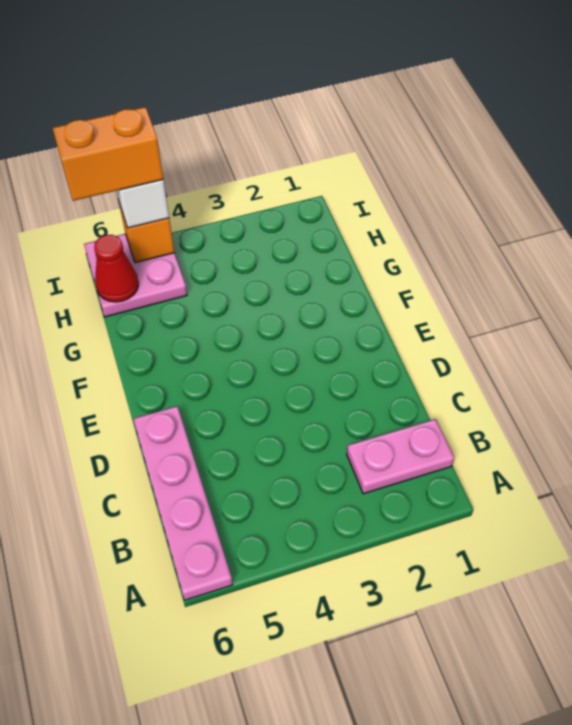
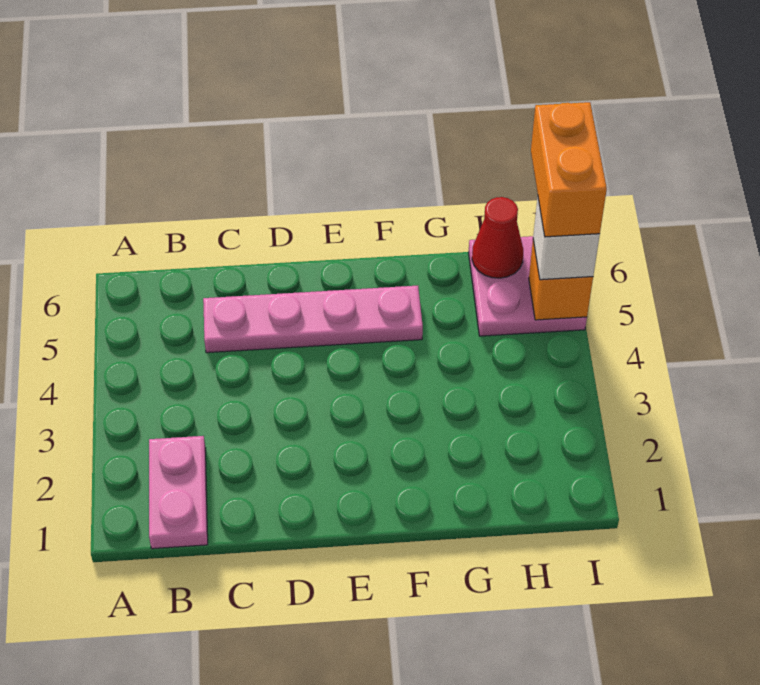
pink 1x4 plate [133,406,233,600] -> pink 1x4 plate moved to [203,286,423,353]

